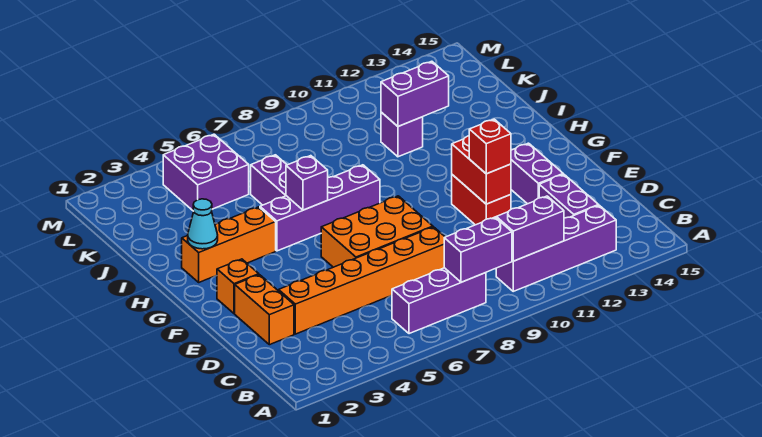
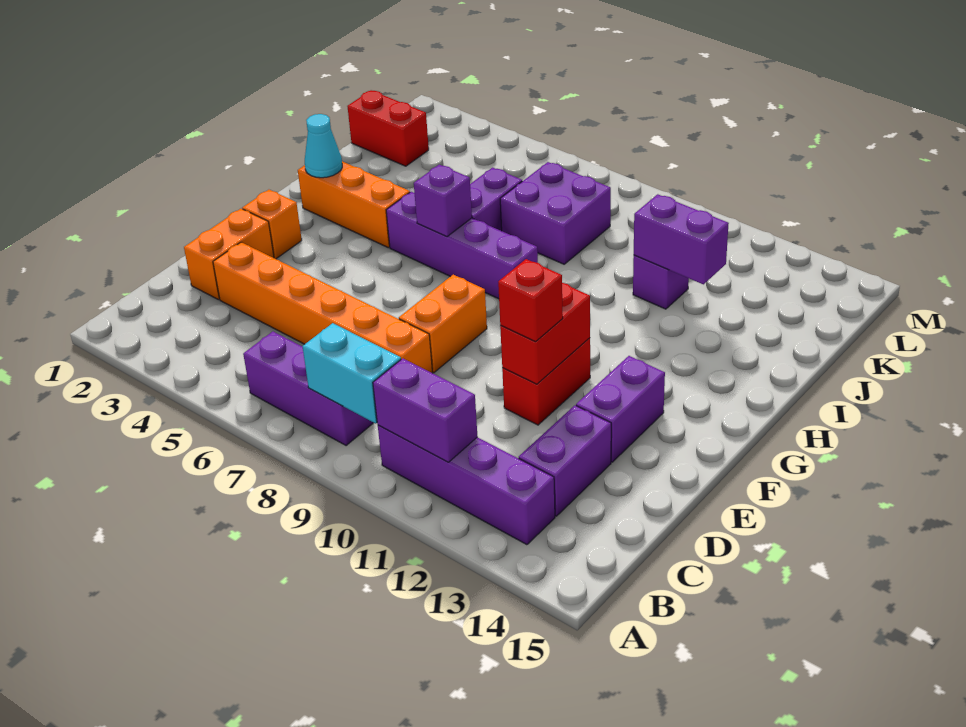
purple 1x2 brick [444,217,512,282] -> cyan 1x2 brick [302,323,401,423]
orange 2x3 brick [321,196,433,267] -> orange 1x2 brick [399,275,487,373]
none -> red 1x2 brick [347,90,429,166]
purple 2x2 brick [163,134,249,210] -> purple 2x2 brick moved to [500,162,611,264]

